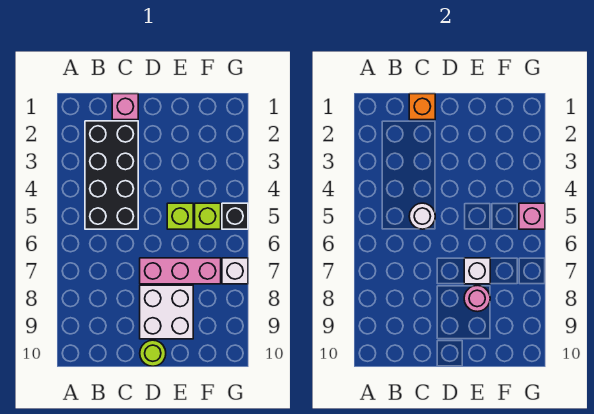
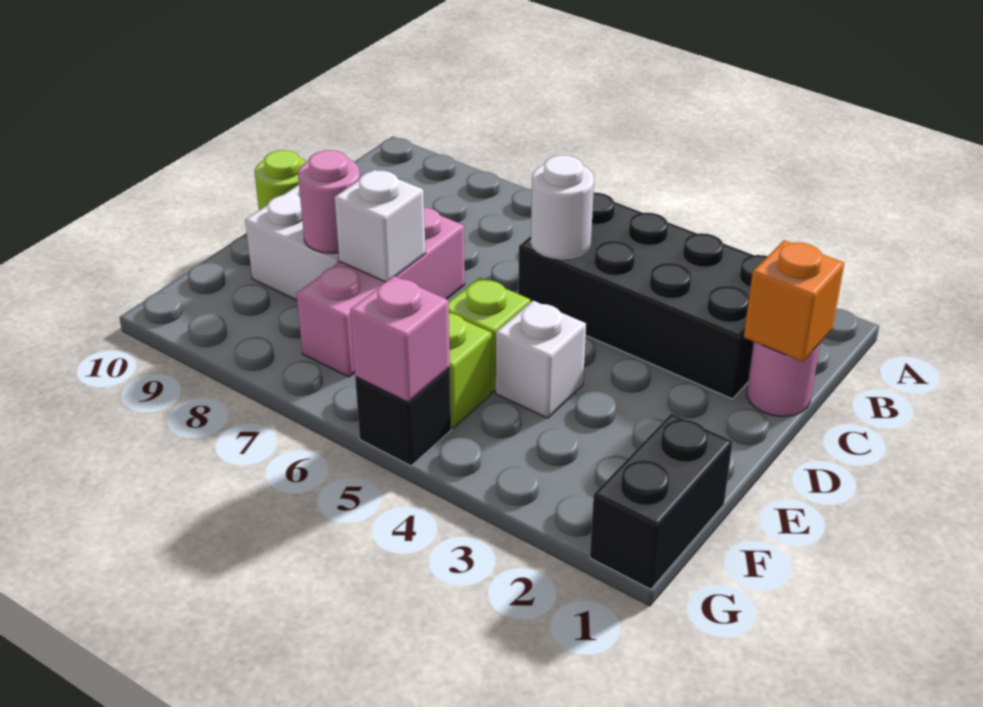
pink 1x1 brick [112,94,138,120] -> pink 1x1 round brick [747,342,820,417]
none -> black 1x2 brick [590,414,733,589]
white 1x1 brick [222,258,248,284] -> white 1x1 brick moved to [496,301,586,418]

